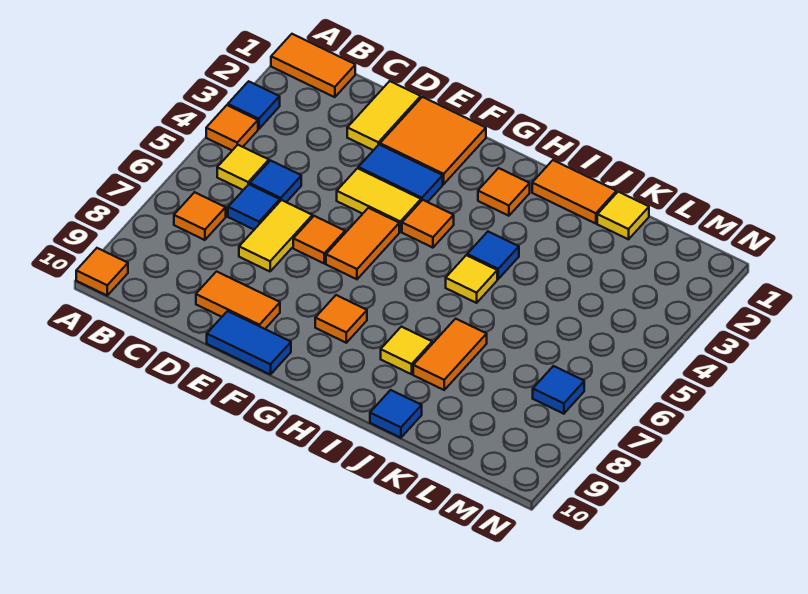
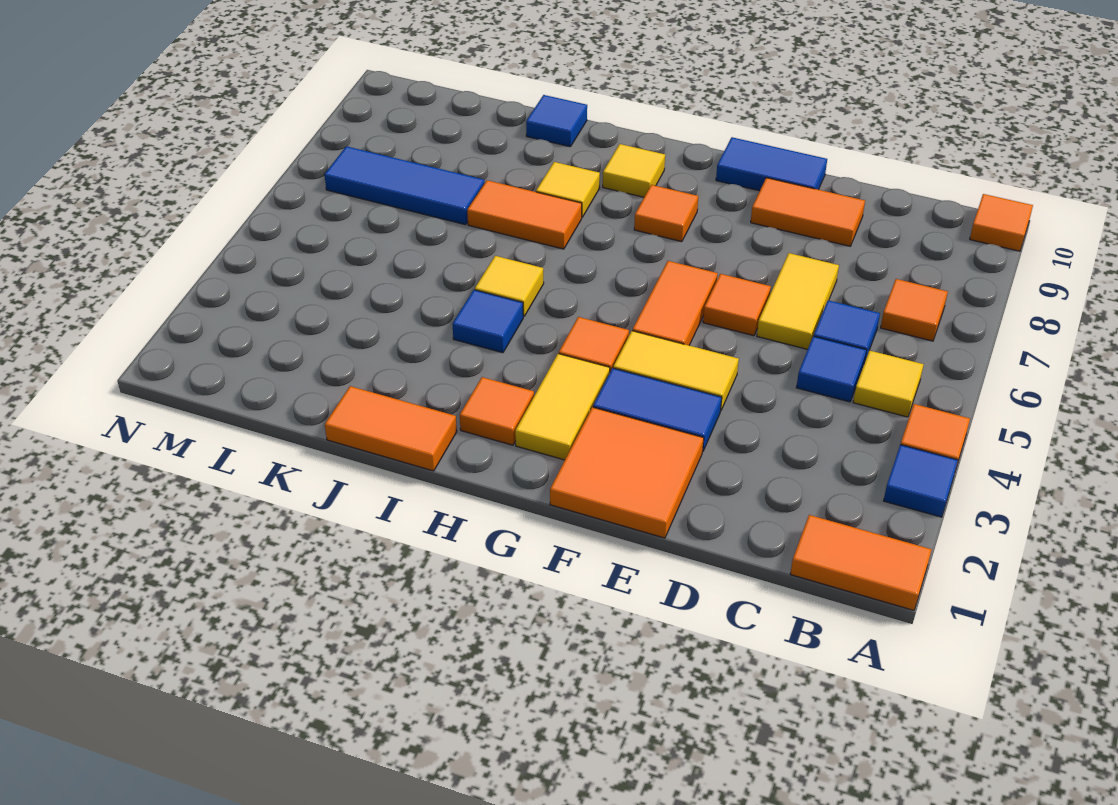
yellow 1x2 tile [347,81,421,150] -> yellow 1x2 tile moved to [515,354,610,460]
orange 1x2 tile [413,319,487,390] -> orange 1x2 tile turned to [467,180,582,249]
yellow 1x1 tile [597,192,649,239] -> yellow 1x1 tile moved to [603,144,665,197]
blue 1x1 tile [533,366,584,414] -> blue 1x3 tile [324,146,485,225]

